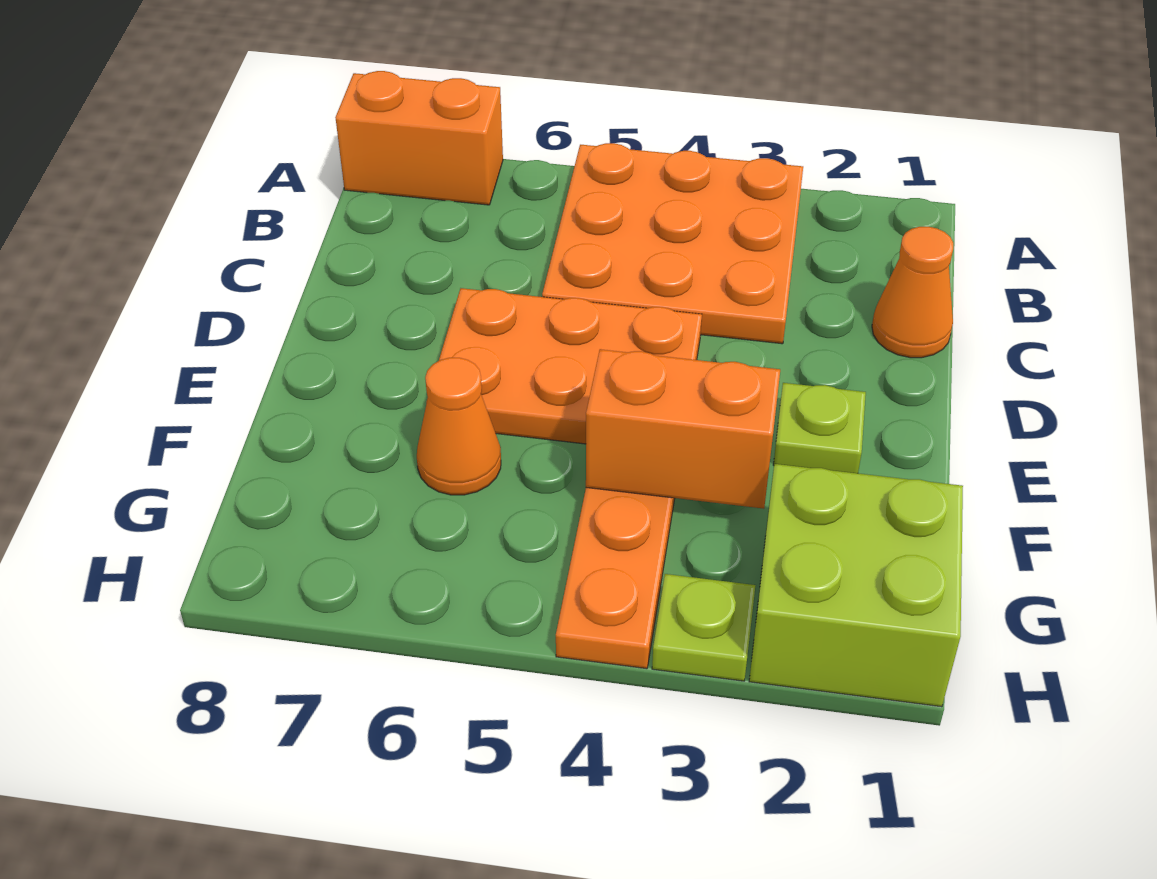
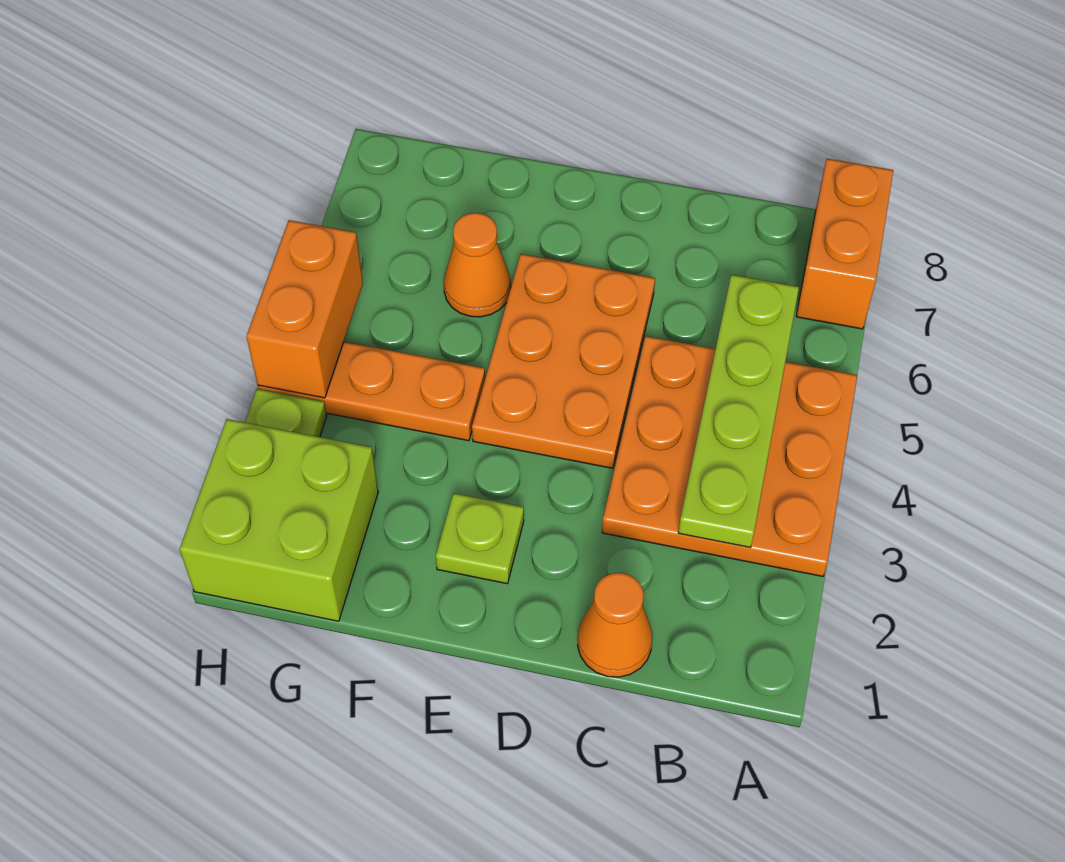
none -> lime 1x4 plate [678,275,799,547]
orange 1x2 brick [586,349,780,509] -> orange 1x2 brick moved to [246,220,363,398]

